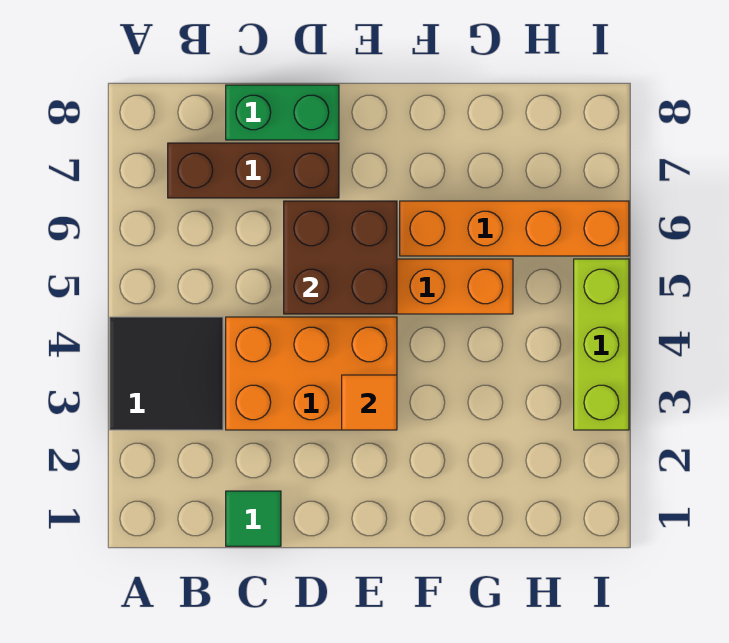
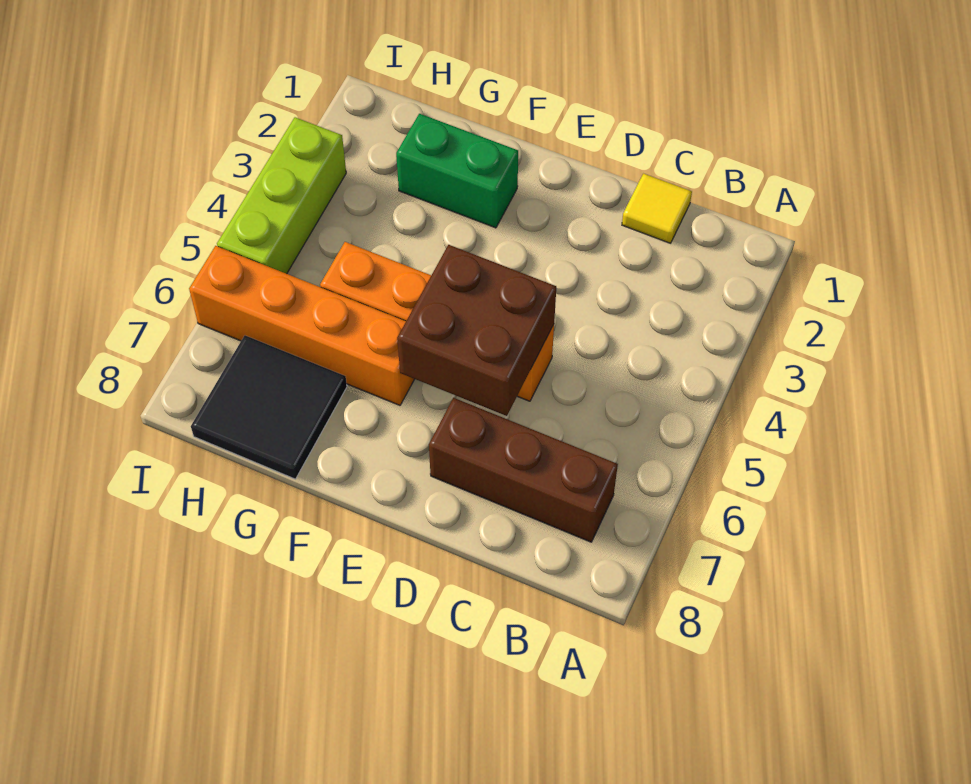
black 2x2 tile [110,317,223,430] -> black 2x2 tile moved to [191,335,347,479]
green 1x1 tile [226,491,281,546] -> yellow 1x1 tile [622,174,692,243]
orange 2x3 brick [226,317,397,430] -> none
green 1x2 brick [226,85,339,140] -> green 1x2 brick moved to [396,114,518,228]
orange 1x1 tile [342,375,397,430] -> none

